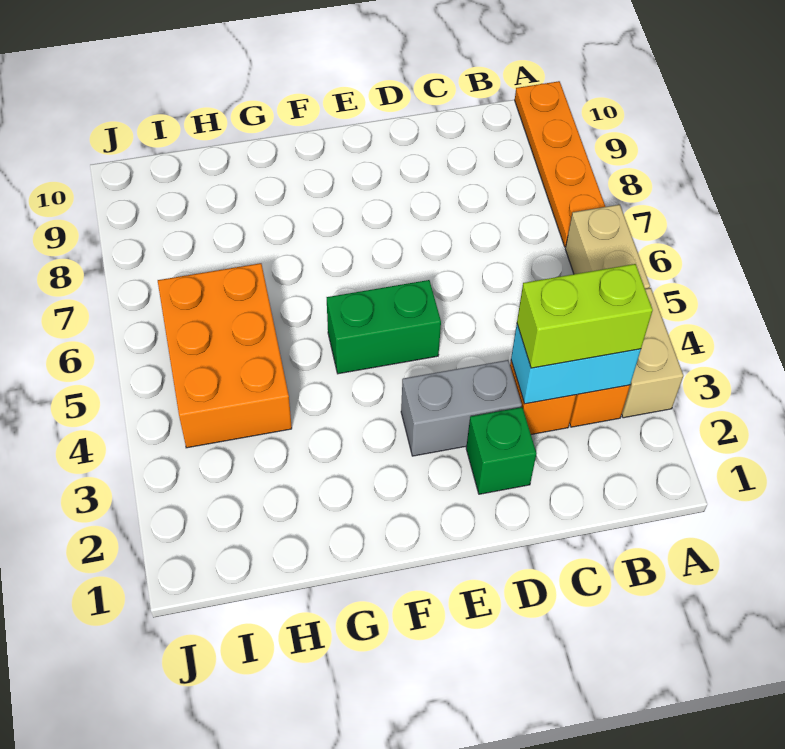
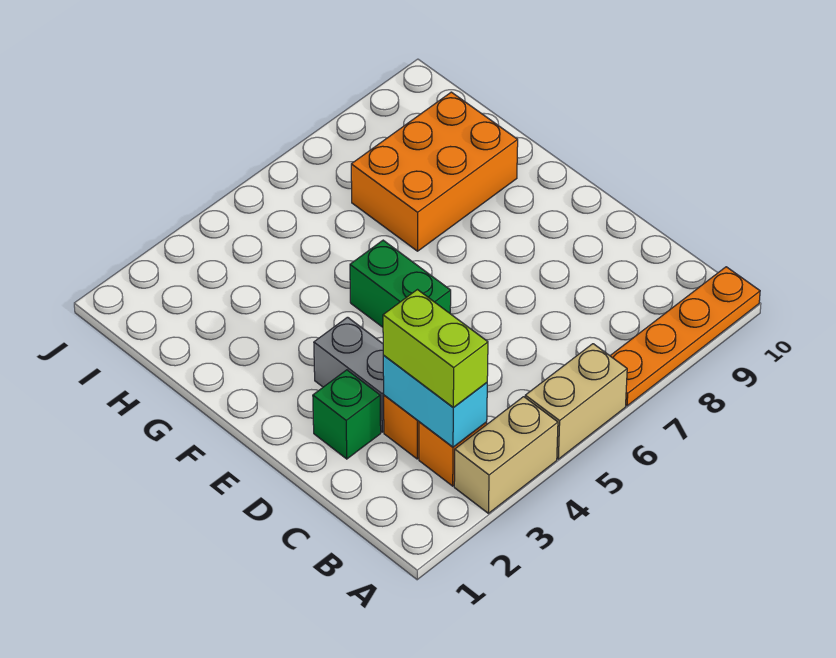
orange 2x3 brick [158,263,292,448] -> orange 2x3 brick moved to [351,92,518,251]

